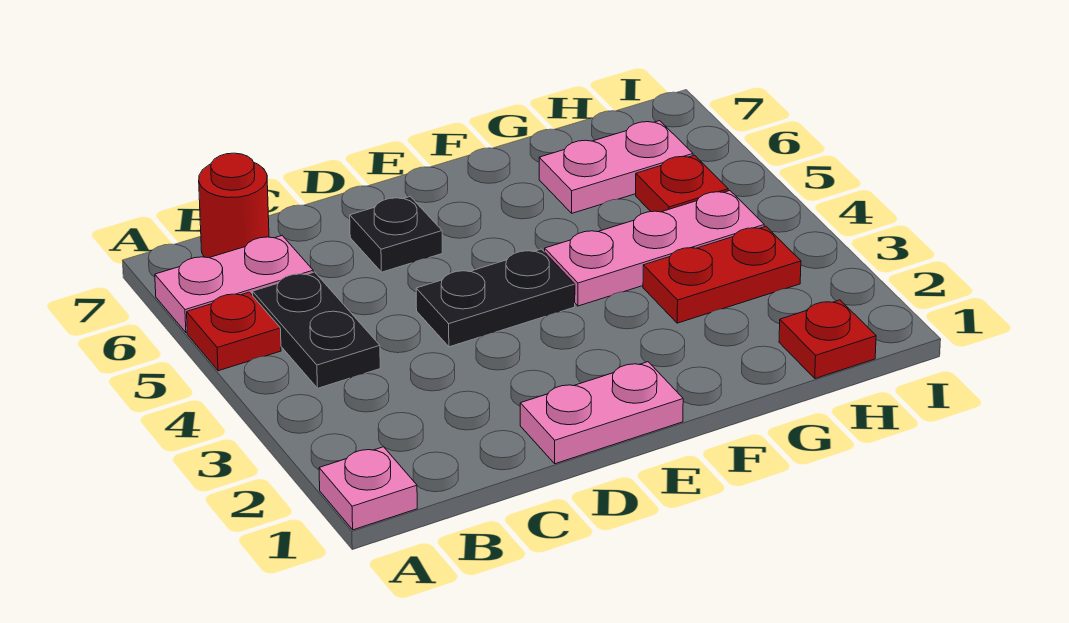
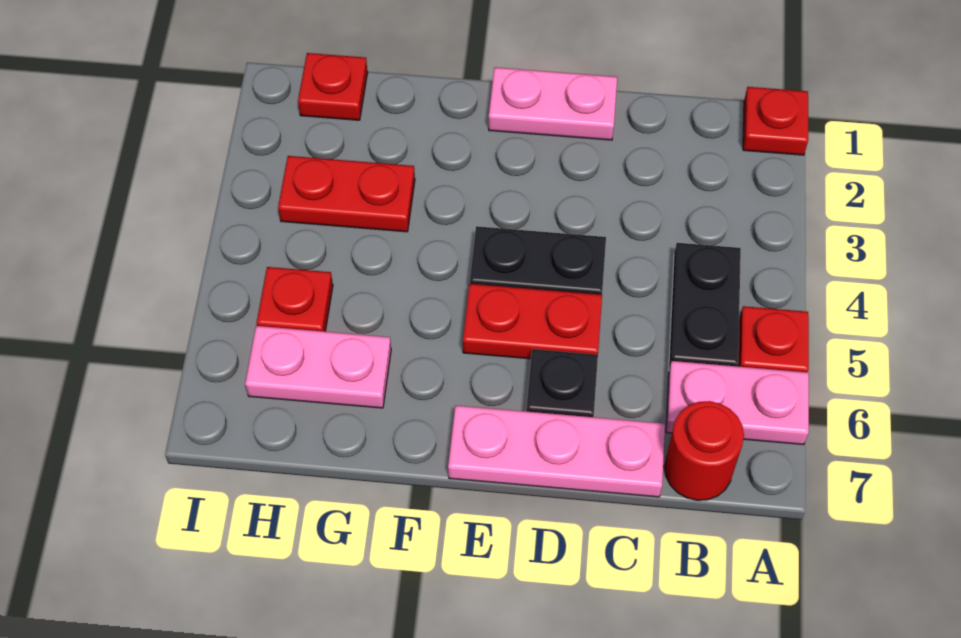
pink 1x1 plate [319,447,417,530] -> red 1x1 plate [743,87,808,155]
none -> red 1x2 plate [463,284,602,359]
pink 1x3 plate [545,191,764,306] -> pink 1x3 plate moved to [448,405,665,497]

